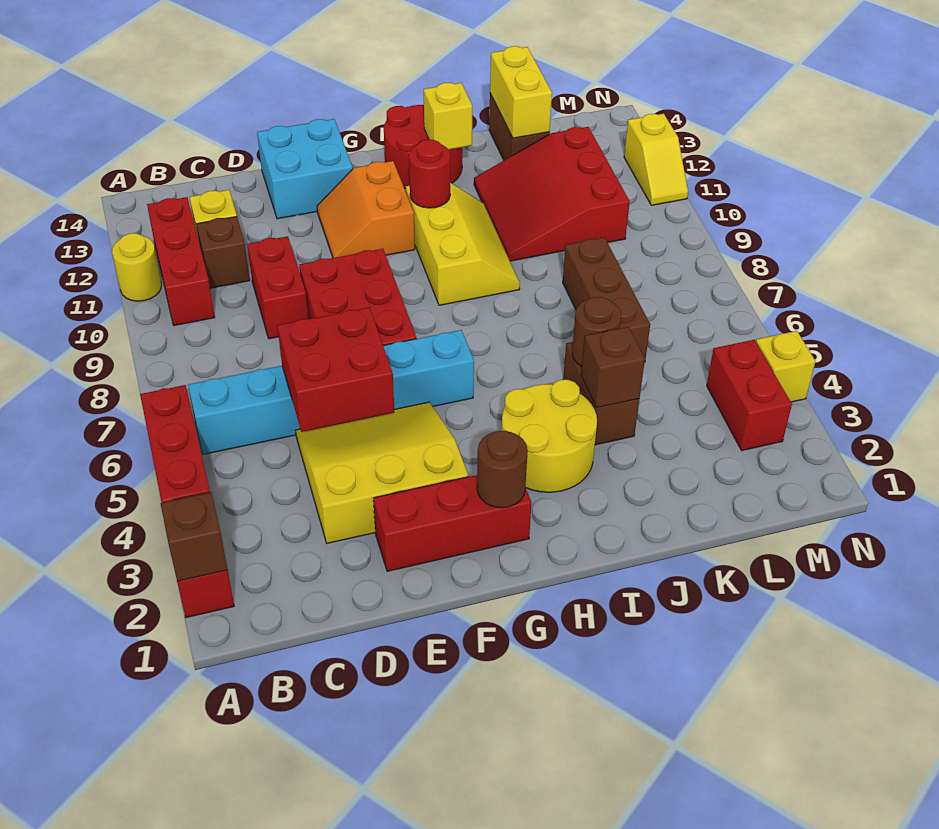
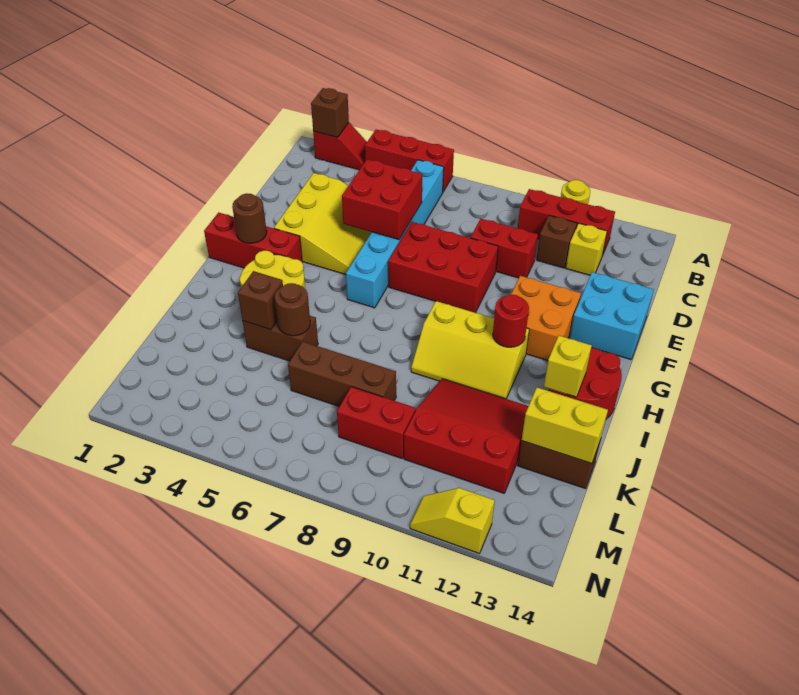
red 1x3 brick [373,475,532,571] -> red 1x3 brick turned to [204,213,302,268]
orange 2x2 slope [317,161,415,258] -> orange 2x2 brick [511,276,581,361]
red 1x2 brick [707,340,792,451] -> red 1x2 brick moved to [337,387,416,458]
yellow 1x1 brick [756,331,816,402] -> none

